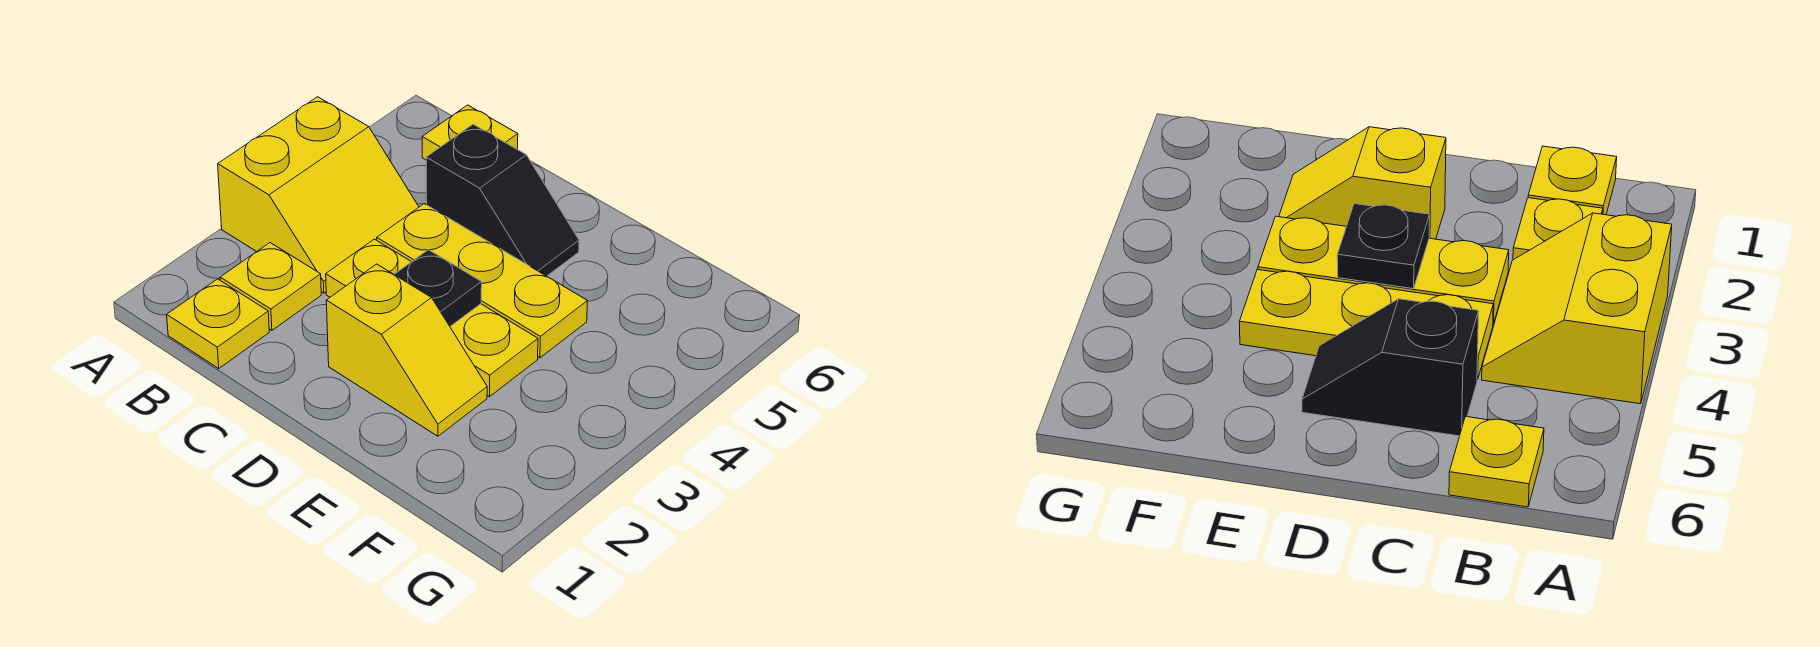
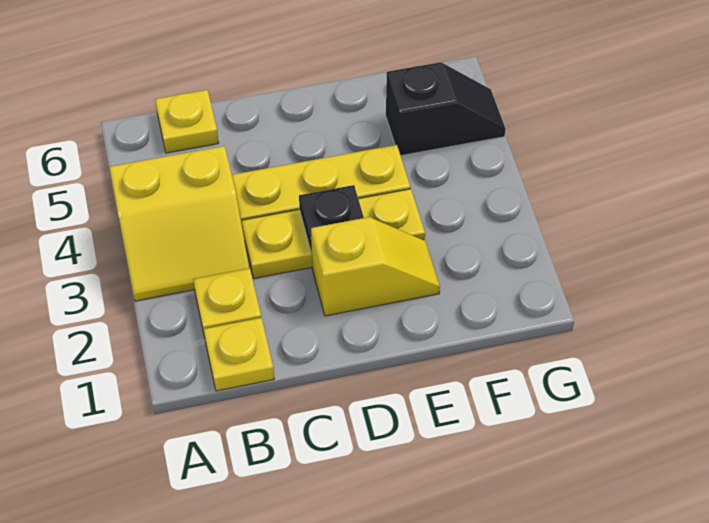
yellow 2x2 slope [218,97,419,293] -> yellow 2x2 slope turned to [110,146,249,301]
black 1x2 slope [426,124,579,276] -> black 1x2 slope moved to [386,62,506,156]

